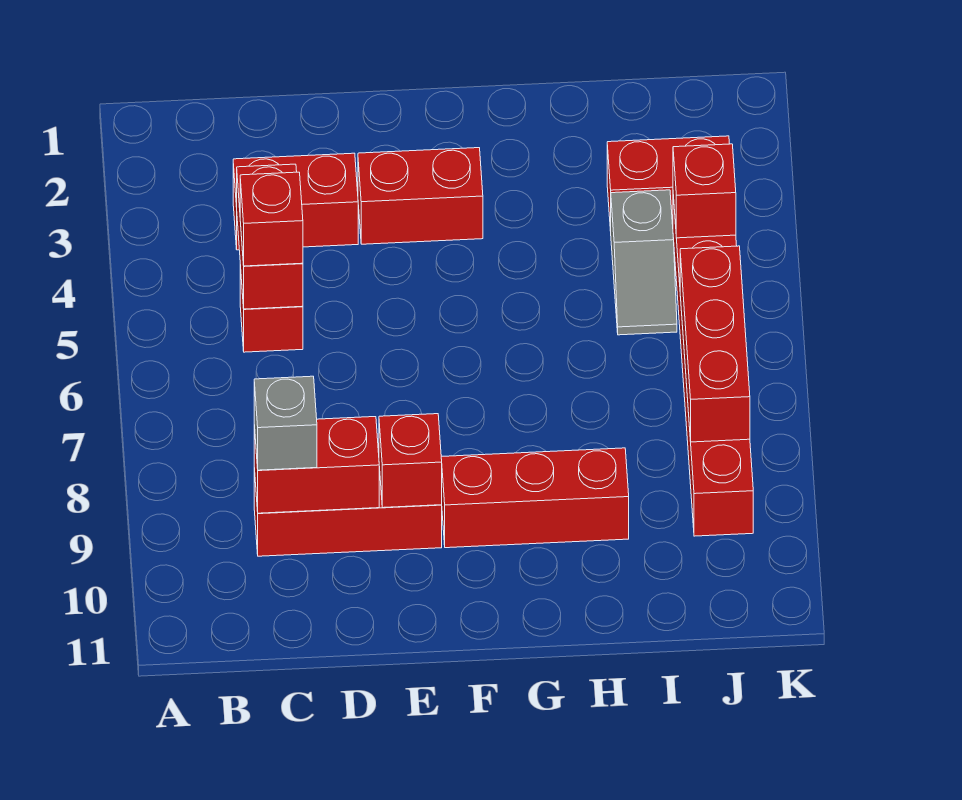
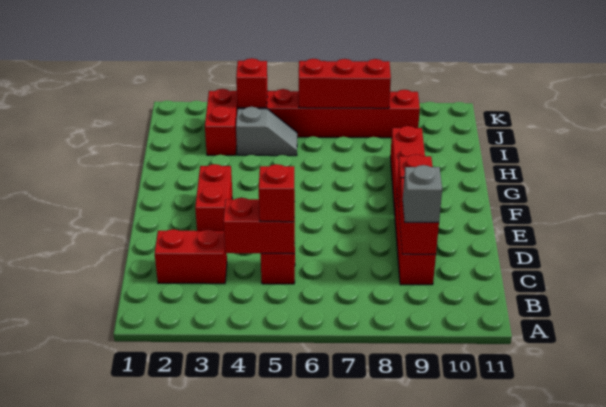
red 1x2 brick [233,153,358,250] -> red 1x2 brick turned to [155,229,227,284]

